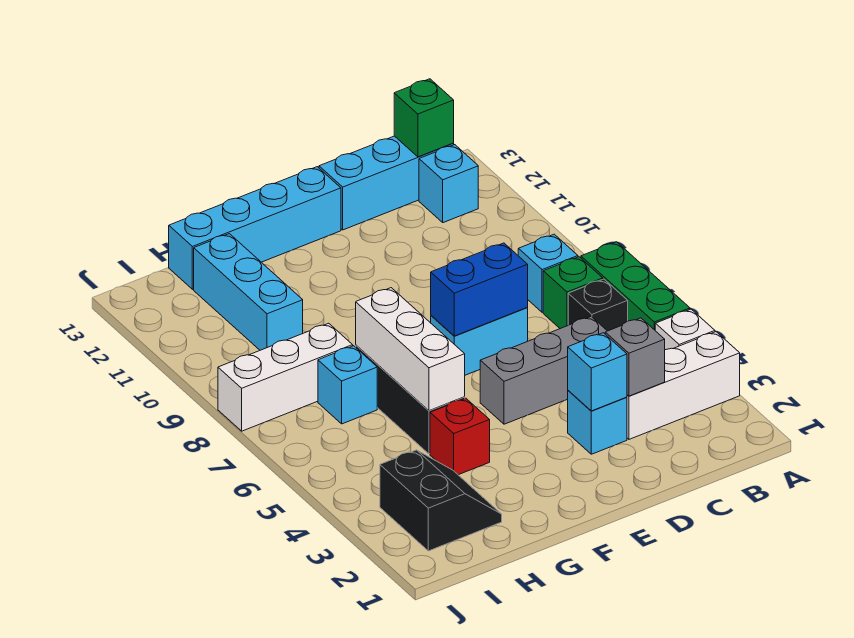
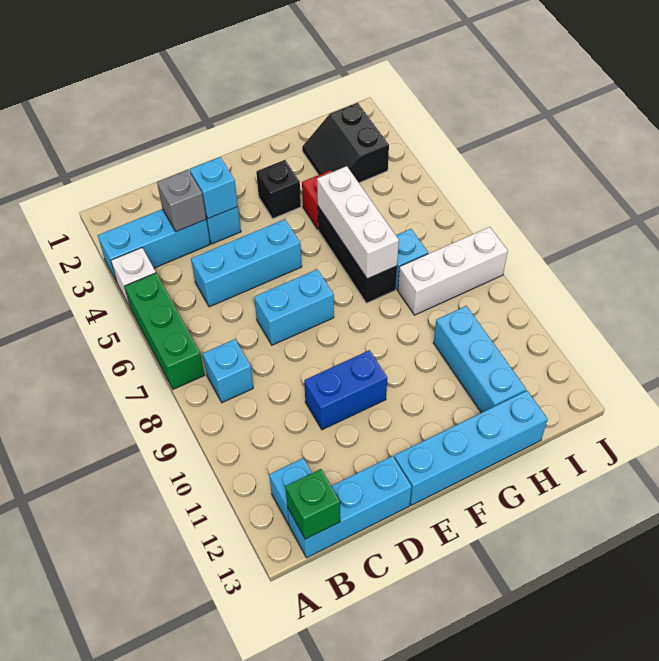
white 1x3 brick [627,332,740,439] -> cyan 1x3 brick [98,209,210,282]
black 1x1 brick [568,279,628,331] -> black 1x1 brick moved to [256,160,301,218]
green 1x1 brick [543,257,603,329] -> none
grey 1x3 brick [480,317,607,424] -> cyan 1x3 brick [191,219,302,307]
blue 1x2 brick [431,243,528,336] -> blue 1x2 brick moved to [304,350,387,430]

